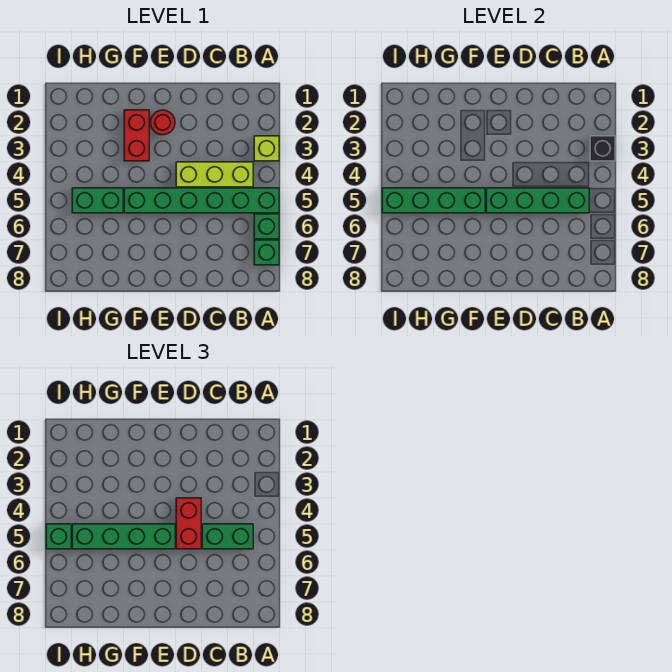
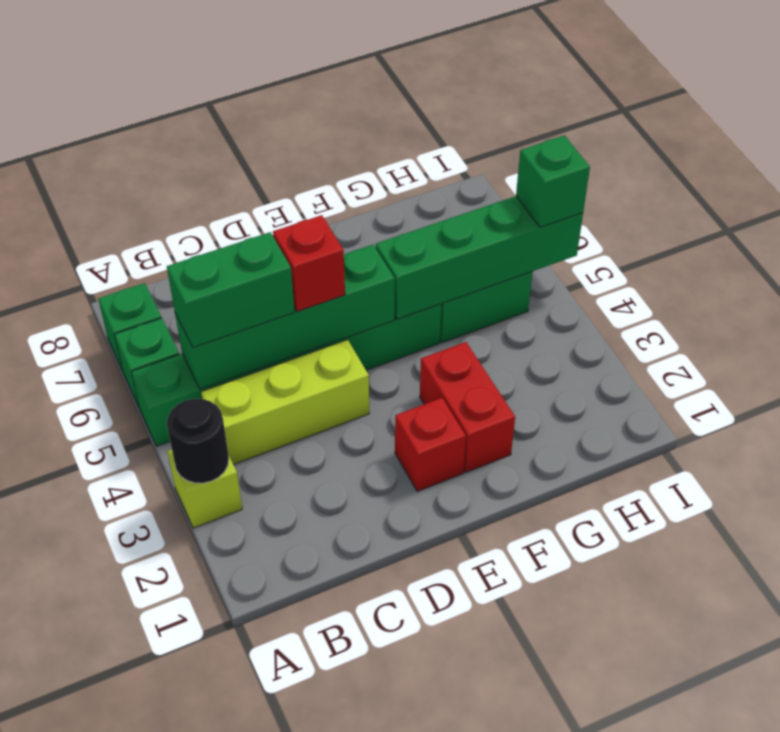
black 1x1 brick [590,136,615,161] -> black 1x1 round brick [167,399,229,483]
red 1x2 brick [176,498,201,549] -> red 1x1 brick [273,215,345,311]
red 1x1 round brick [150,110,175,135] -> red 1x1 brick [395,398,466,491]
green 1x4 brick [72,524,175,549] -> none

